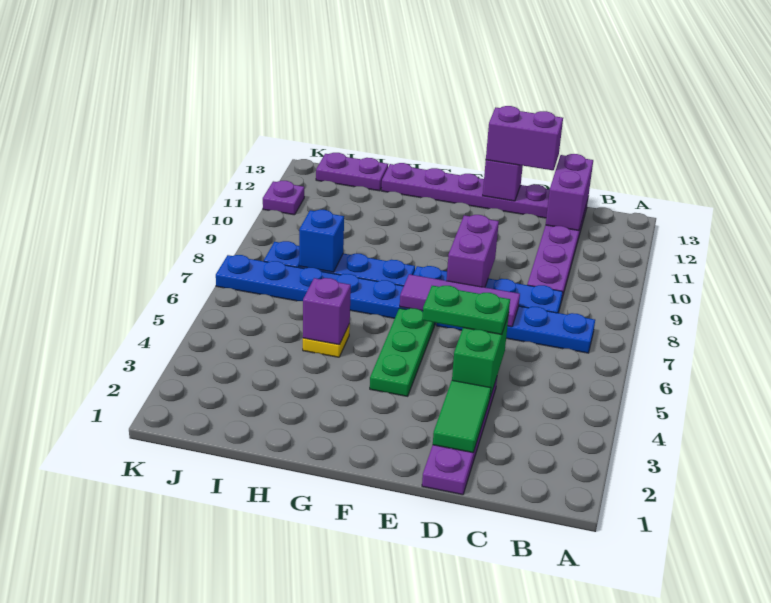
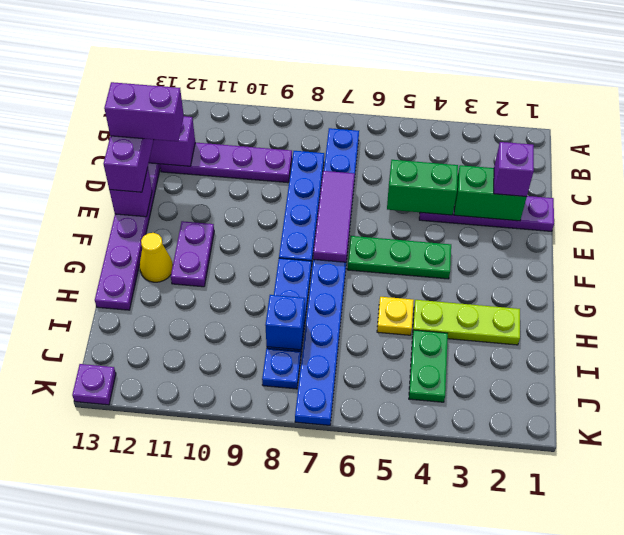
green 1x2 tile [433,380,491,453] -> green 1x2 brick [454,165,527,221]
green 1x2 plate [422,286,510,335] -> green 1x2 plate moved to [409,330,448,402]
purple 1x2 brick [447,215,499,287] -> purple 1x2 brick moved to [104,82,184,141]
none -> yellow 1x1 cone [140,233,173,282]
none -> lime 1x3 plate [413,300,520,345]
purple 1x1 brick [303,278,351,345] -> purple 1x1 brick moved to [494,142,534,197]
purple 1x2 plate [316,153,388,191] -> purple 1x2 plate moved to [171,221,214,287]
purple 1x1 plate [263,181,304,215] -> purple 1x1 plate moved to [72,364,116,405]

